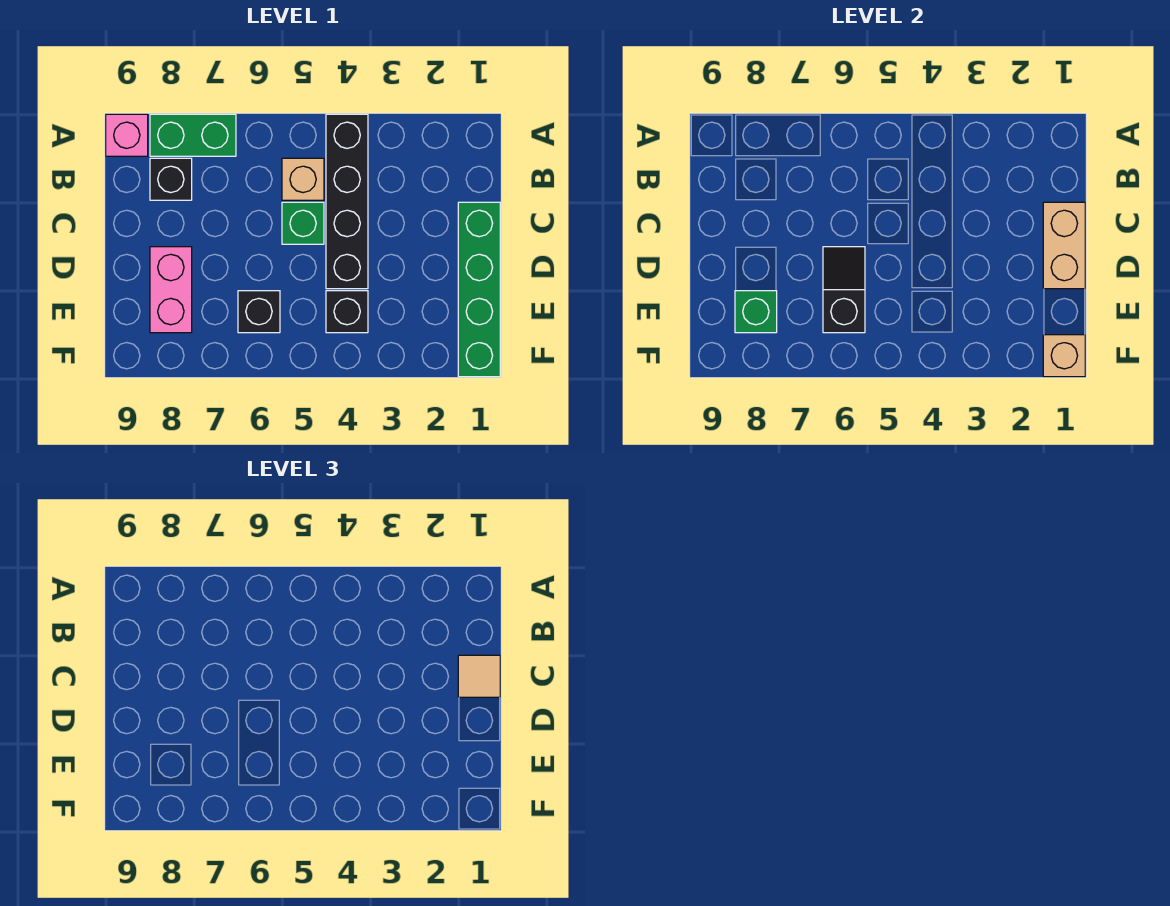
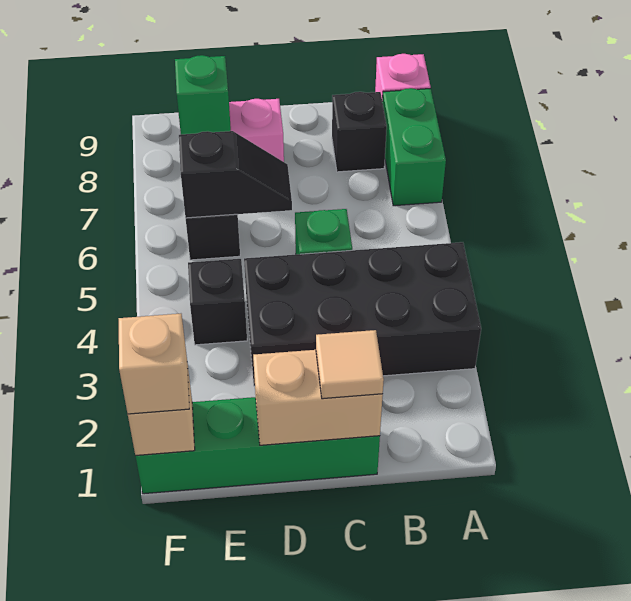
black 1x4 brick [326,114,368,289] -> black 2x4 brick [244,242,481,386]
tan 1x1 brick [282,158,324,200] -> tan 1x1 brick moved to [119,314,189,414]

